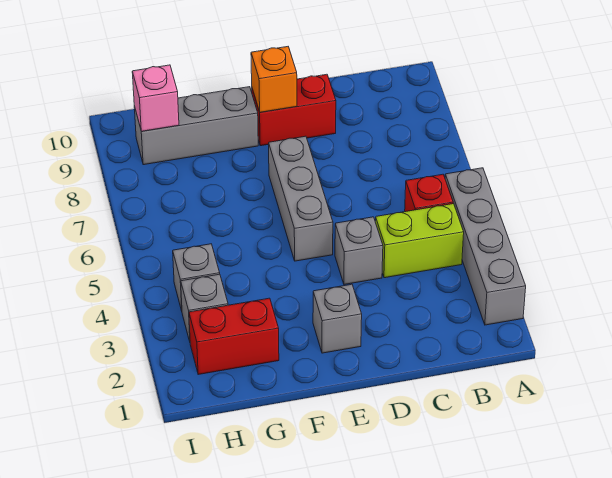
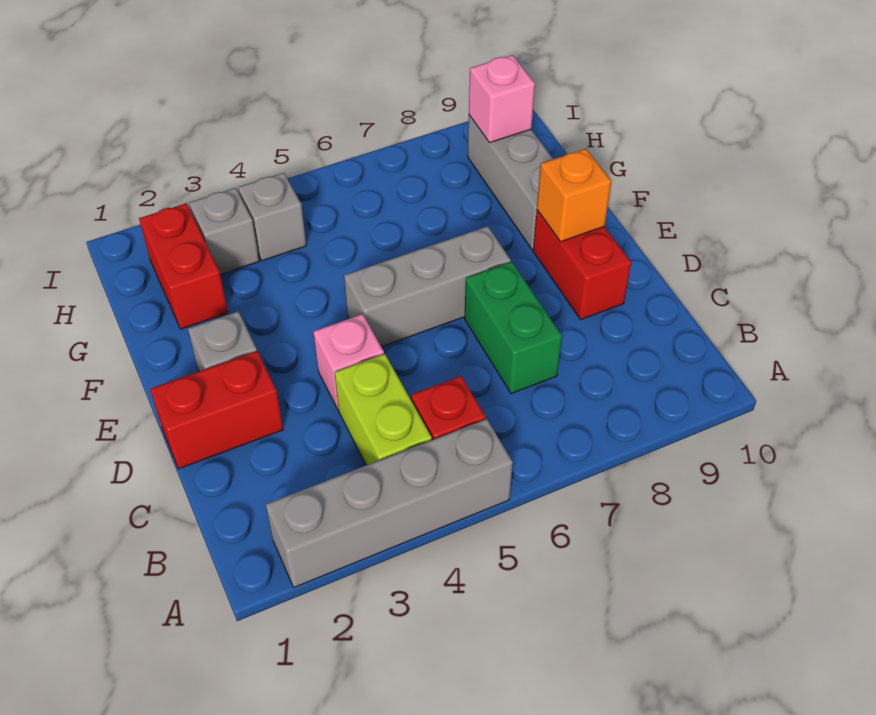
none -> green 1x2 brick [465,262,562,394]
none -> red 1x2 brick [150,351,283,469]
grey 1x1 brick [335,217,383,285] -> pink 1x1 brick [313,314,384,410]

